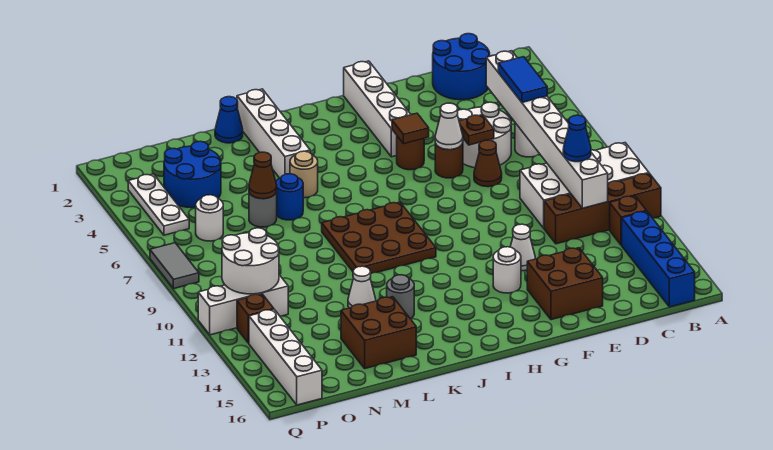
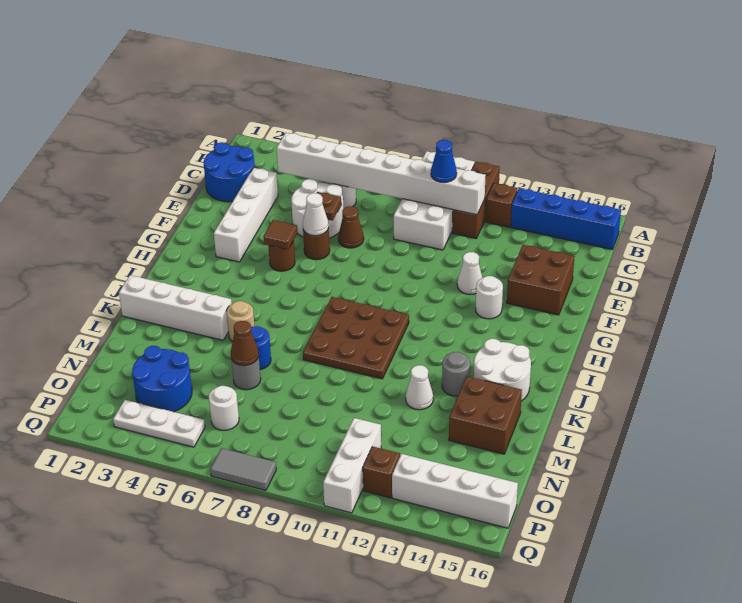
brown 1x4 brick [544,173,661,244] -> brown 1x3 brick [452,162,500,238]
blue 1x2 tile [498,57,547,102] -> none
white 1x4 brick [344,61,411,157] -> white 1x4 brick turned to [214,168,278,262]
blue 1x1 cone [215,97,243,143] -> none
white 2x2 round brick [222,228,279,294] -> white 2x2 round brick moved to [474,339,531,401]

